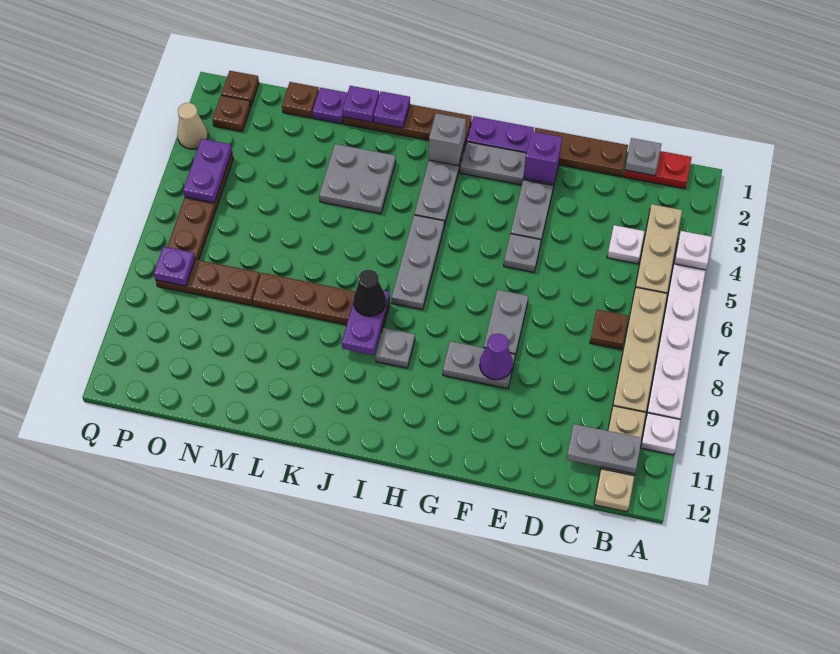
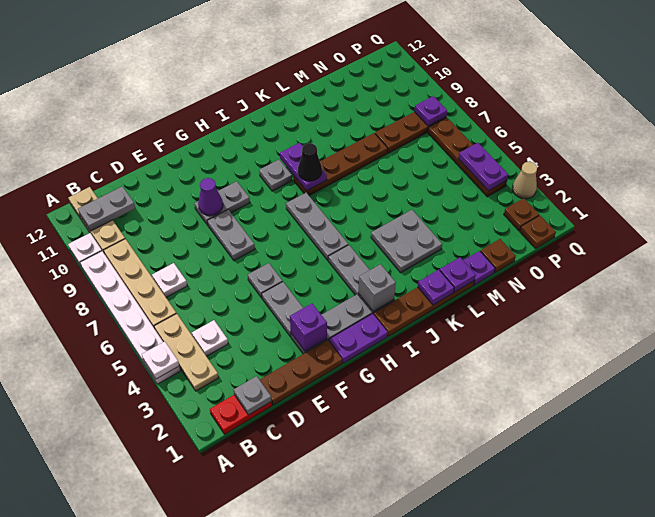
brown 1x1 plate [590,310,628,349] -> white 1x1 plate [152,263,187,297]

